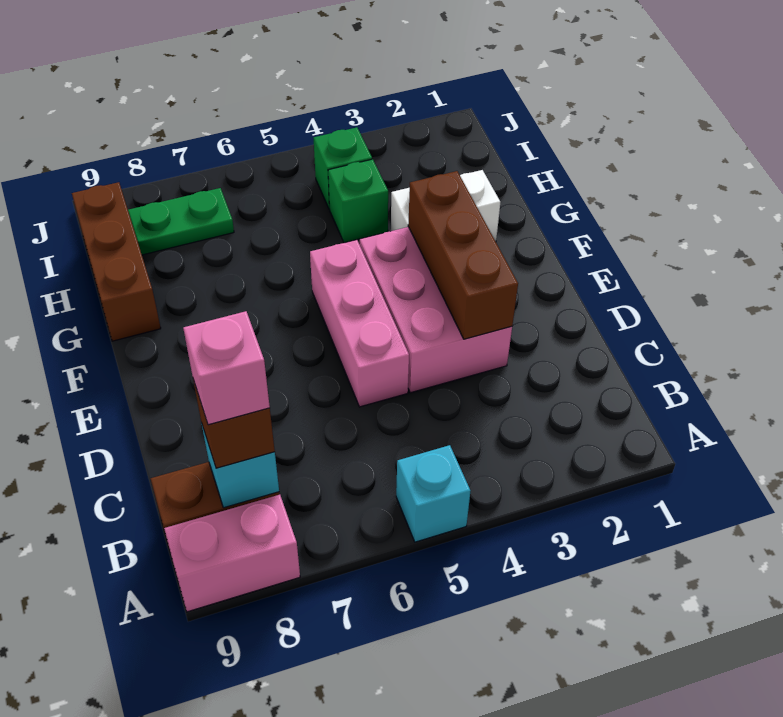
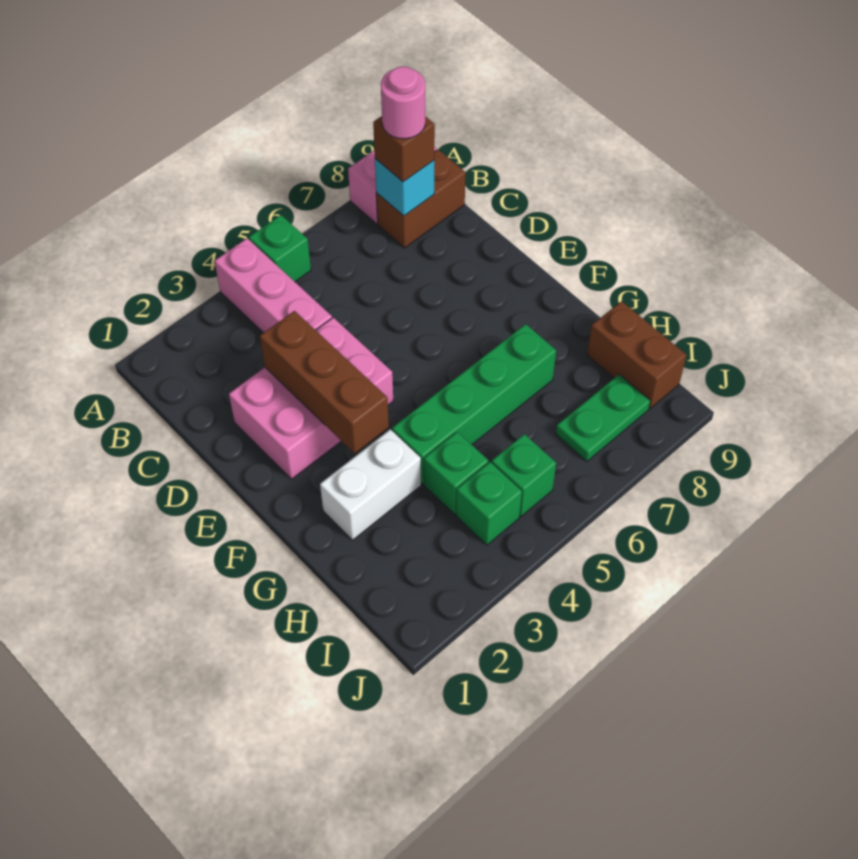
cyan 1x1 brick [396,445,470,542] -> green 1x1 brick [249,215,311,282]
pink 1x1 brick [183,311,270,425] -> pink 1x1 round brick [381,67,425,139]
pink 2x3 brick [360,227,512,393] -> pink 2x3 brick turned to [229,318,393,479]
pink 1x3 brick [310,240,409,407] -> pink 1x3 brick moved to [215,238,332,333]
none -> green 1x4 brick [392,324,556,484]
brown 1x3 brick [72,182,161,341] -> brown 1x2 brick [587,301,686,409]
none -> green 1x1 brick [492,434,556,517]

